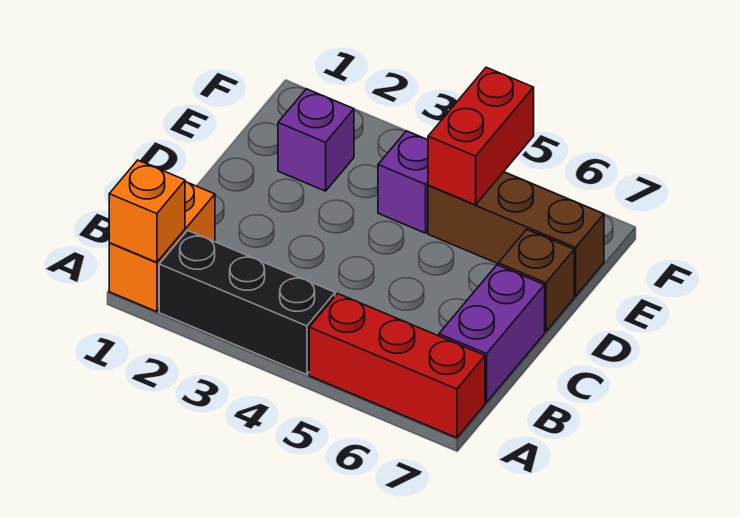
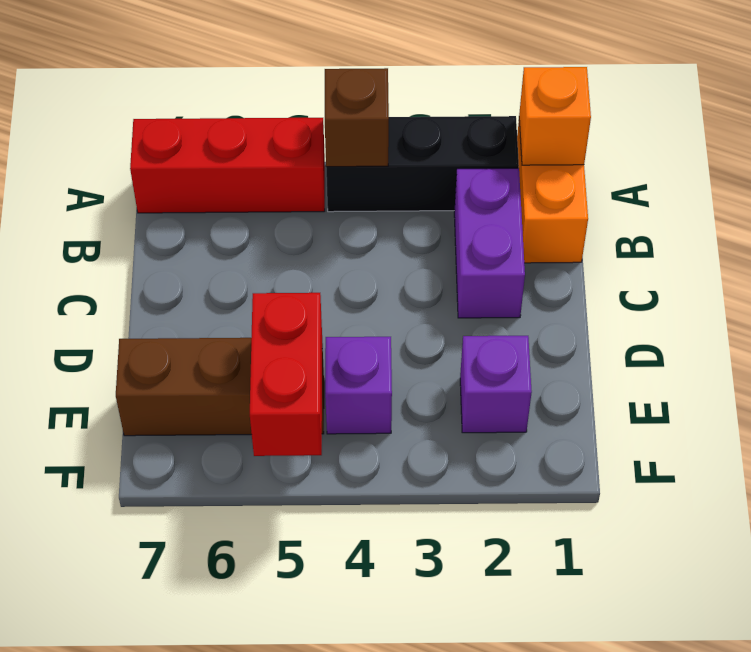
purple 1x2 brick [439,265,545,402] -> purple 1x2 brick moved to [454,168,525,318]
brown 1x1 brick [498,230,574,332] -> brown 1x1 brick moved to [325,68,389,167]

